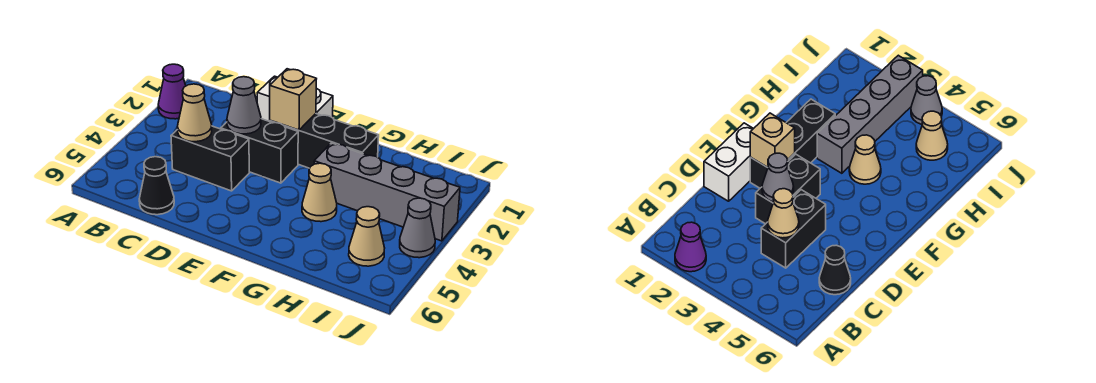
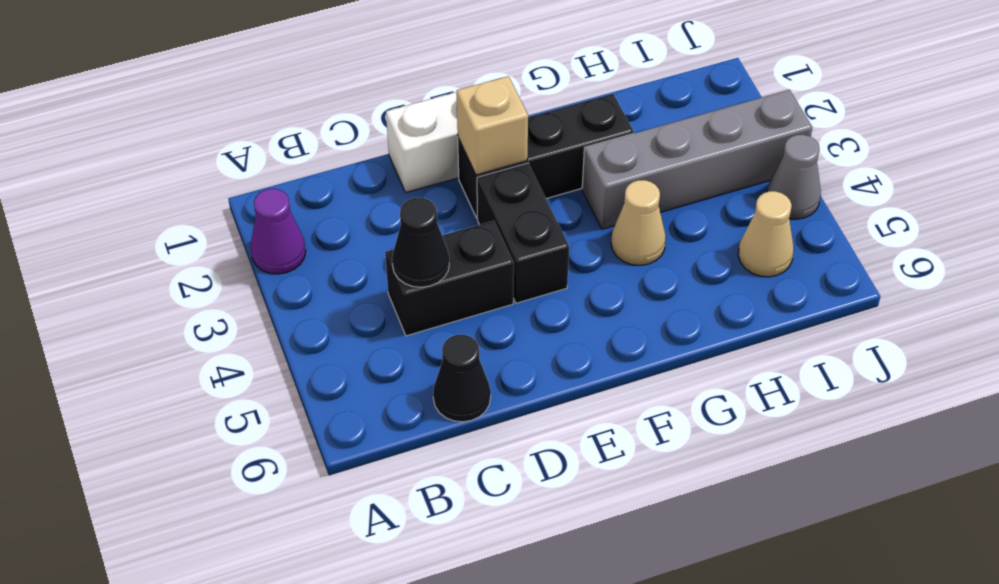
tan 1x1 cone [177,84,212,142] -> black 1x1 cone [392,198,449,287]
black 1x2 brick [221,119,298,183] -> black 1x2 brick turned to [477,163,569,303]
grey 1x1 cone [227,77,261,134] -> none

